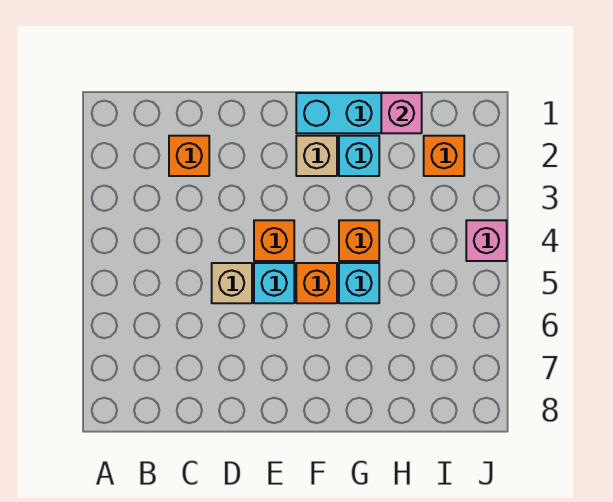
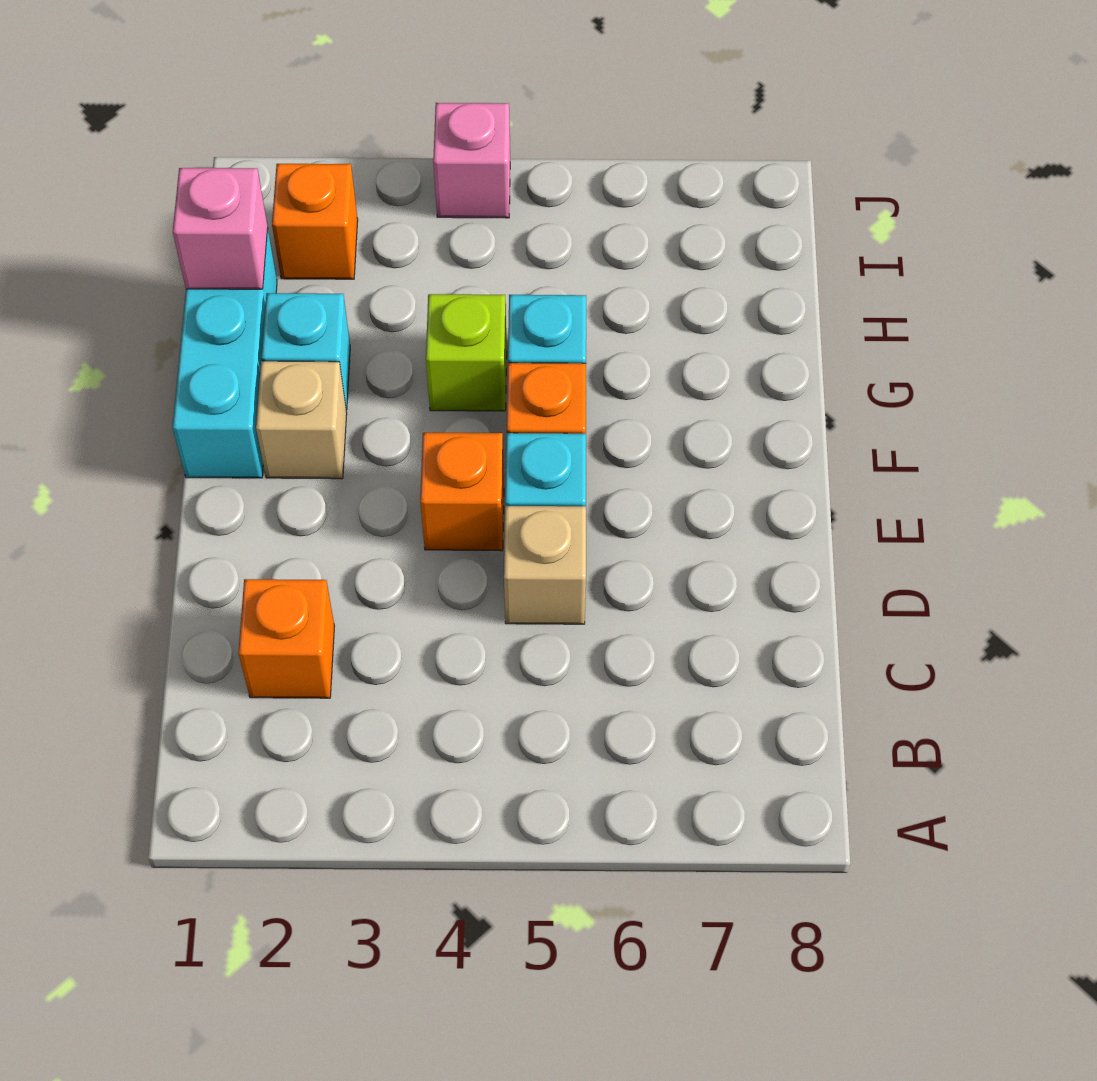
orange 1x1 brick [339,220,379,261] -> lime 1x1 brick [426,294,507,411]

